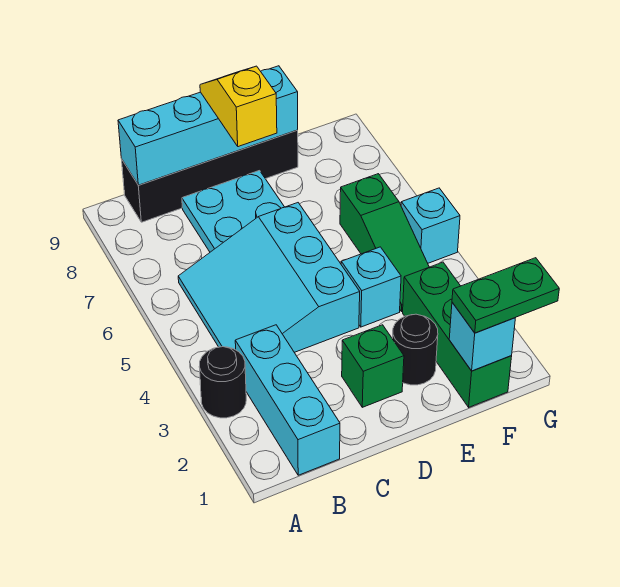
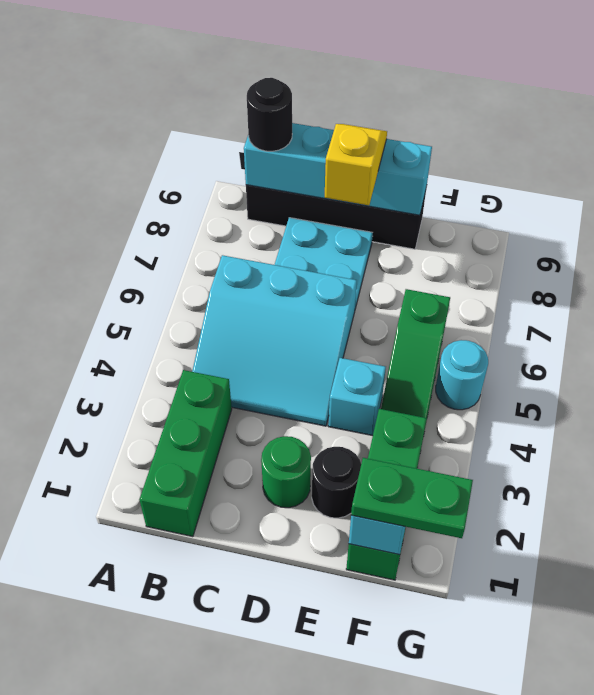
black 1x1 round brick [199,347,246,418] -> black 1x1 round brick moved to [247,78,292,151]
cyan 1x3 brick [235,325,340,475] -> green 1x3 brick [139,370,232,537]
cyan 3x3 slope [178,203,360,352] -> cyan 3x3 slope turned to [192,255,357,426]
green 1x1 brick [342,325,404,407] -> green 1x1 round brick [261,436,311,508]
cyan 1x1 brick [401,188,460,263] -> cyan 1x1 round brick [436,340,488,410]

